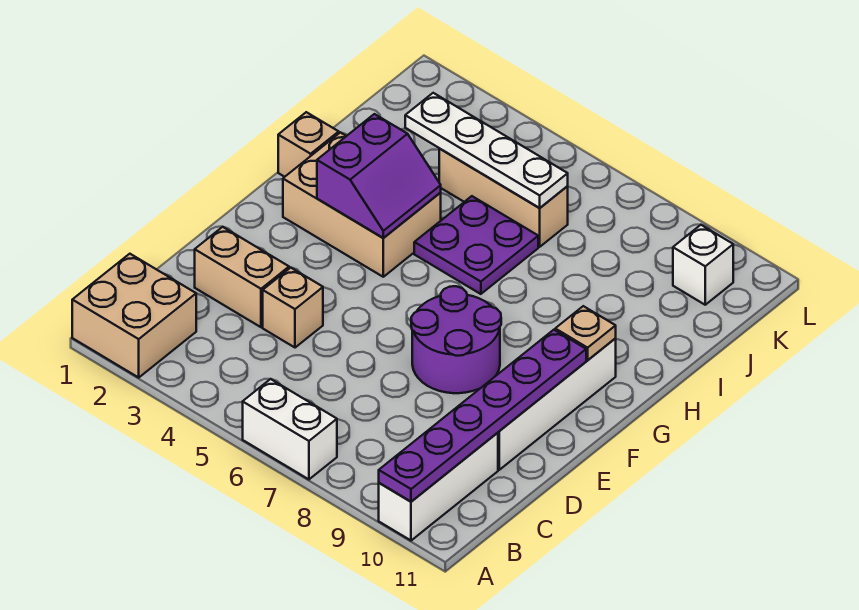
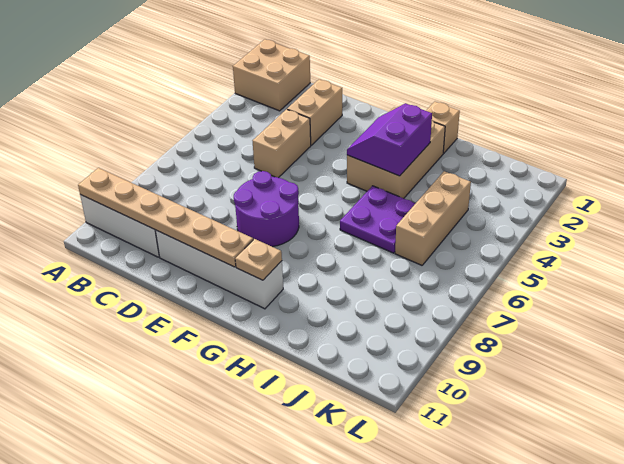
white 1x2 brick [243,379,337,479] -> none
purple 1x6 plate [379,330,586,502] -> tan 1x6 plate [78,168,253,267]
tan 1x1 brick [263,268,323,348] -> tan 1x2 brick [253,109,311,178]
purple 2x2 slope [317,114,441,238] -> purple 2x2 slope turned to [347,103,432,176]
white 1x4 plate [405,93,568,208] -> none
white 1x1 brick [673,225,733,305] -> none

